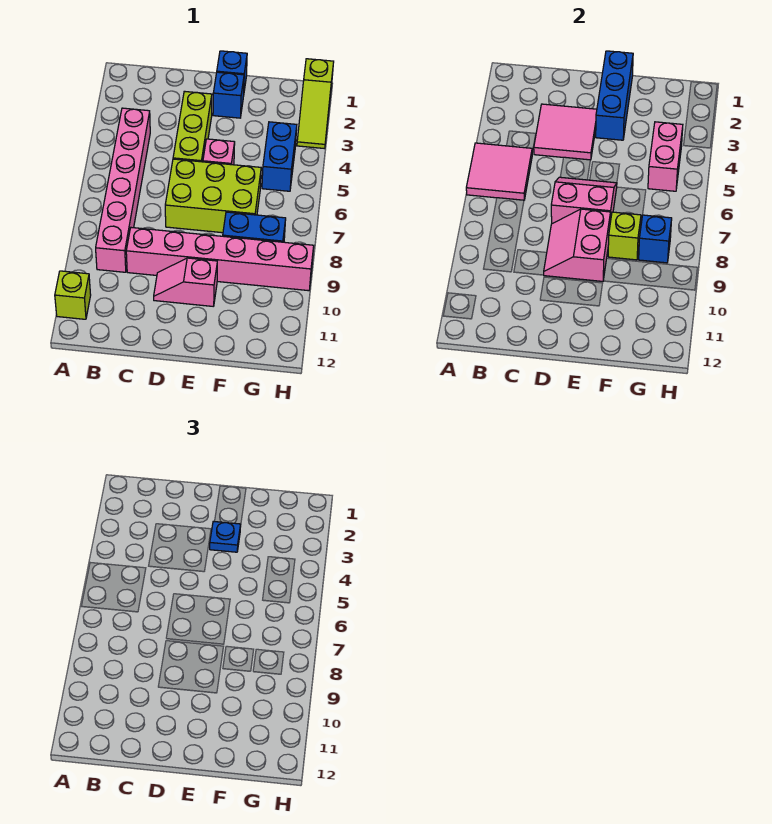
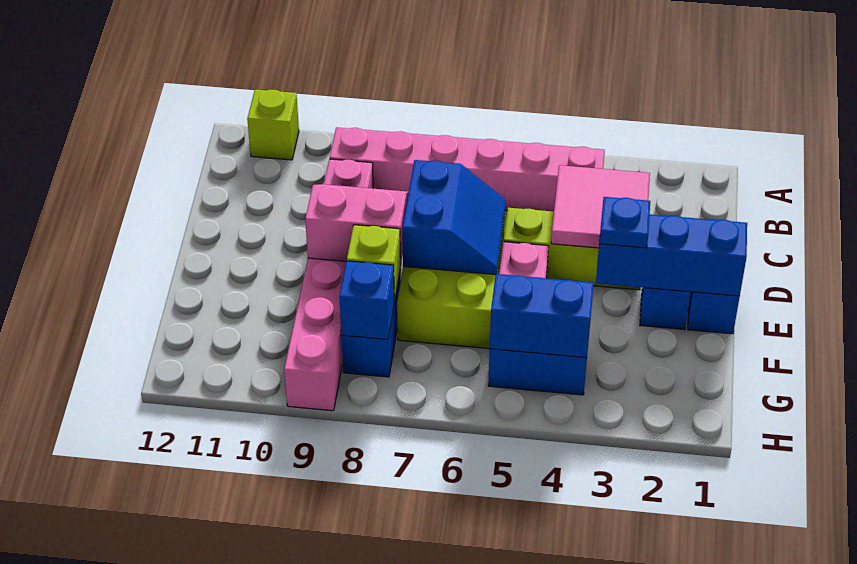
pink 2x2 tile [466,143,532,200] -> none
pink 2x2 slope [551,177,617,224] -> blue 2x2 slope [403,160,506,275]
pink 1x2 slope [154,258,217,306] -> none
pink 1x2 brick [648,122,683,191] -> blue 1x2 brick [490,274,594,358]
lime 1x3 slope [297,59,334,149] -> none

